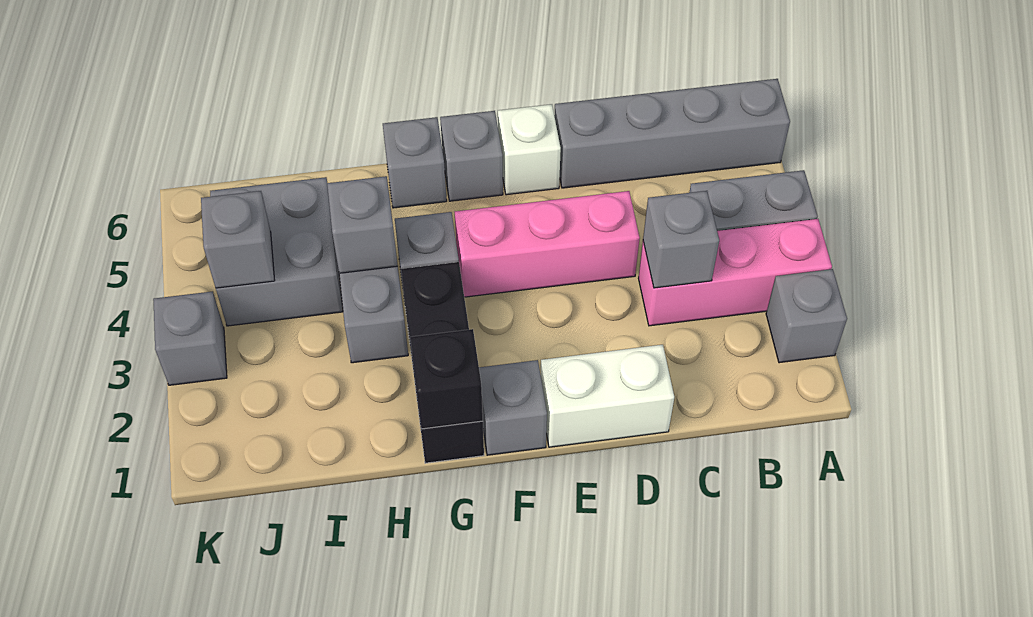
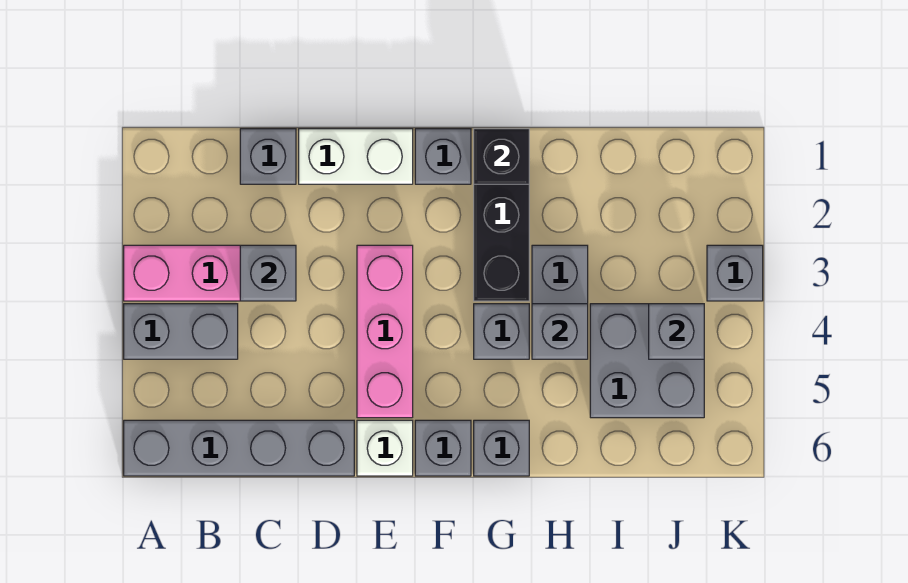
grey 1x1 brick [766,269,847,363] -> grey 1x1 brick moved to [240,129,296,184]
pink 1x3 brick [455,191,640,297] -> pink 1x3 brick turned to [357,245,413,418]

